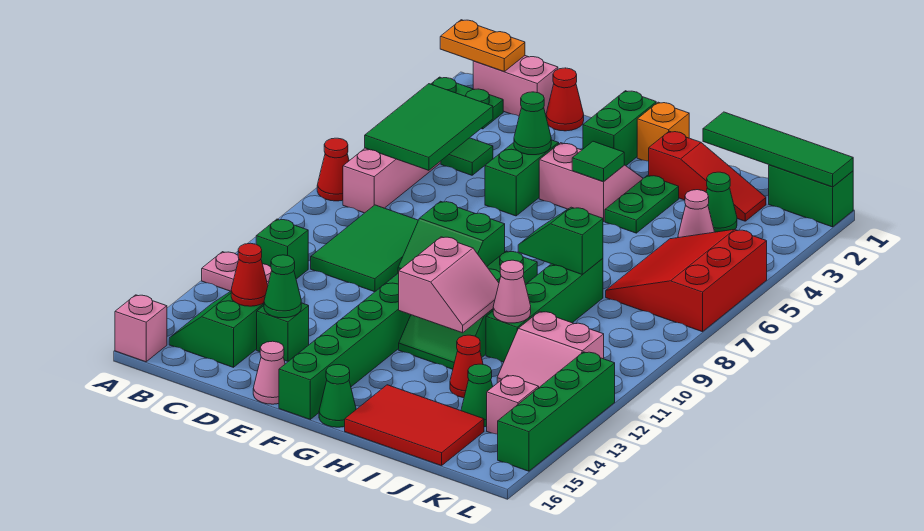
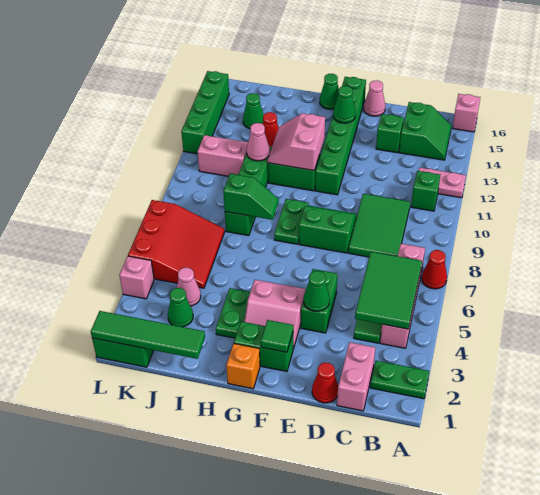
orange 1x2 plate [440,20,525,71] -> none
pink 1x2 brick [473,56,558,116] -> pink 1x2 brick turned to [337,342,375,411]
red 1x1 cone [231,243,268,306] -> none
green 1x1 cone [264,255,301,318] -> green 1x1 cone moved to [333,86,356,123]
green 1x2 brick [583,91,656,166] -> green 1x2 brick turned to [234,322,293,371]
green 1x1 tile [572,141,624,182] -> green 1x1 tile moved to [261,320,293,352]
red 1x3 slope [649,131,766,221] -> none
red 2x3 tile [345,385,484,466] -> none
pink 1x1 brick [487,375,539,434] -> pink 1x1 brick moved to [119,256,154,299]

